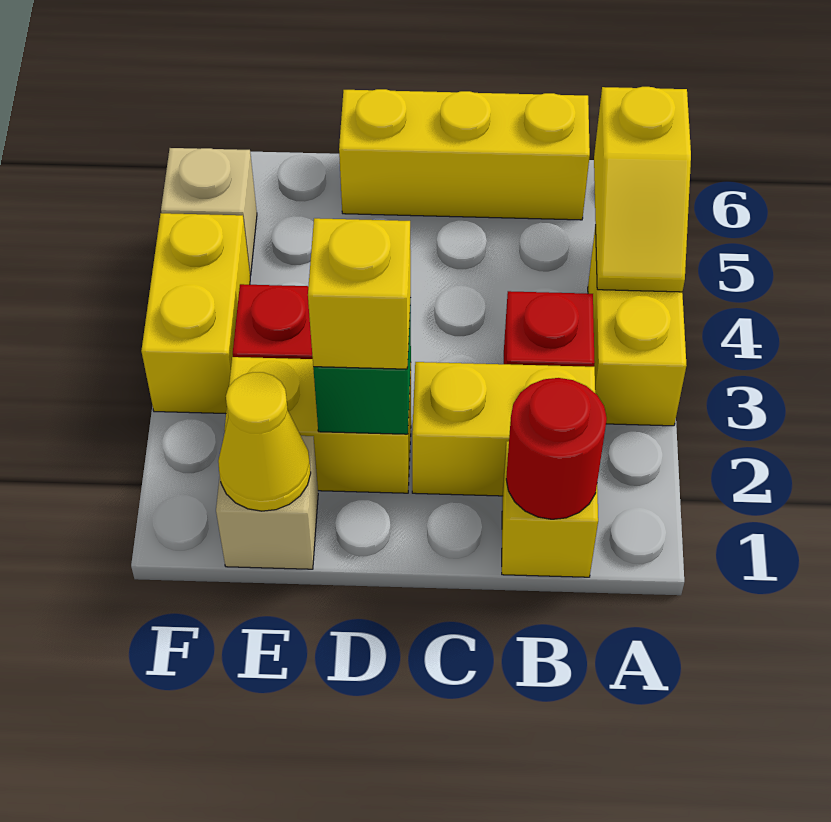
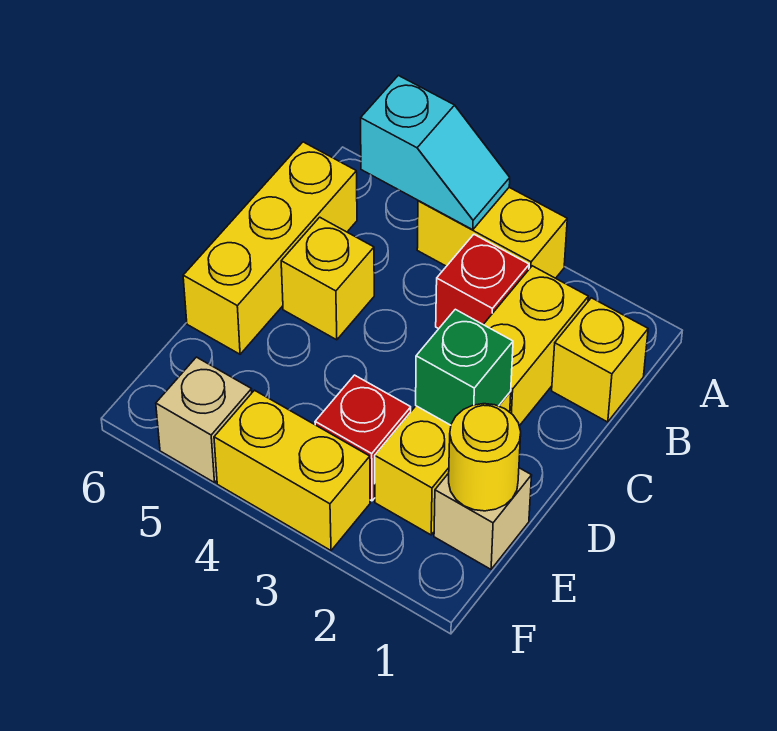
yellow 1x2 slope [594,87,691,292] -> cyan 1x2 slope [361,75,510,230]
red 1x1 round brick [506,378,607,519] -> none
yellow 1x1 brick [308,218,411,369] -> yellow 1x1 brick moved to [281,217,374,340]
yellow 1x1 cone [218,372,311,511] -> yellow 1x1 round brick [449,404,521,511]

